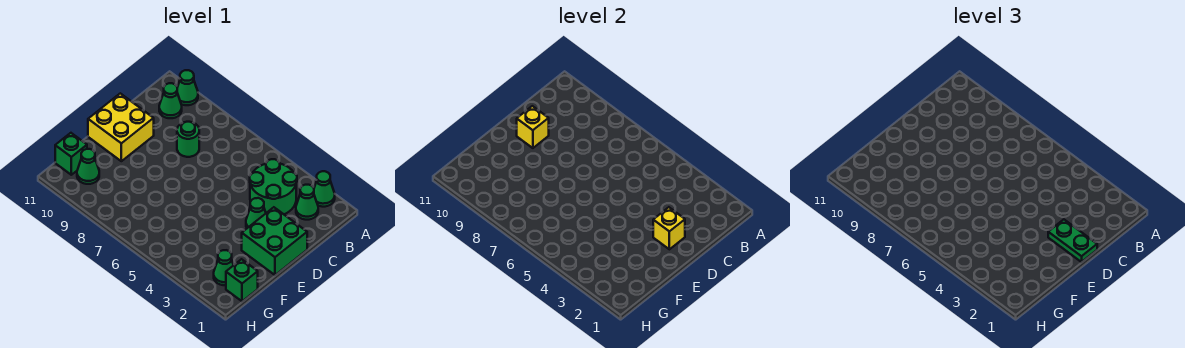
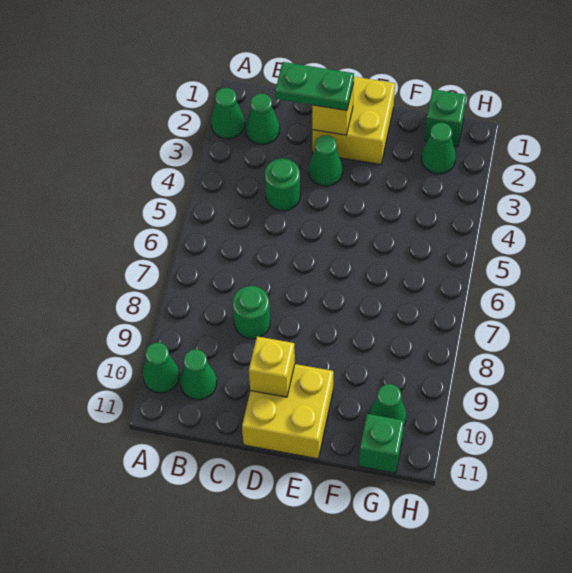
green 2x2 round brick [250,159,297,214] -> green 1x1 round brick [265,158,300,211]
green 2x2 brick [242,207,307,275] -> yellow 2x2 brick [312,77,395,165]
green 1x2 plate [1048,219,1097,262] -> green 1x2 plate turned to [275,62,354,110]

